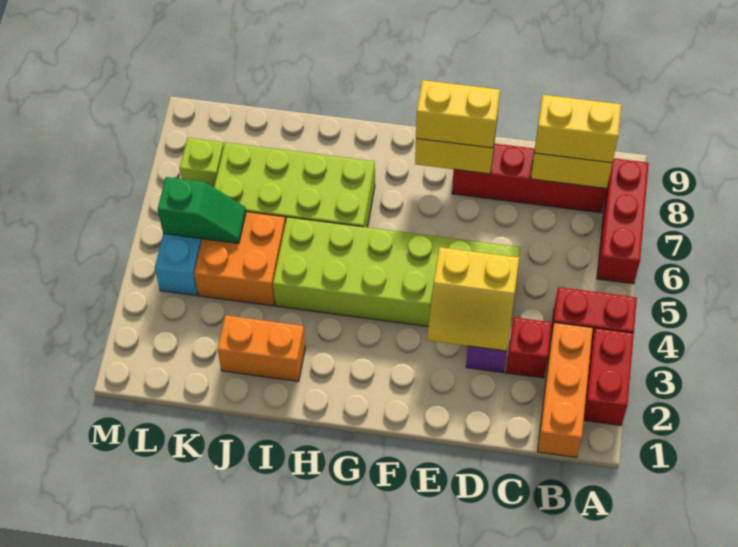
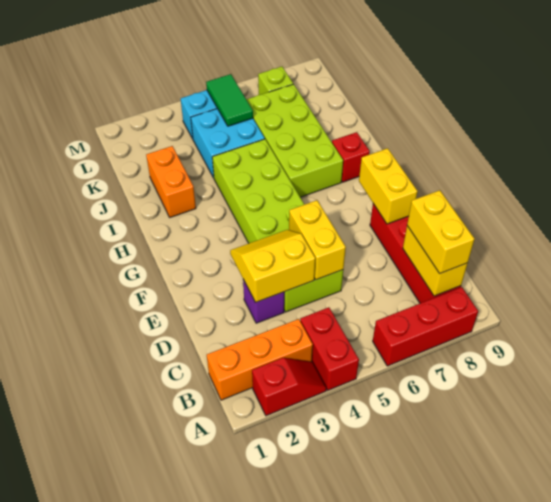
red 1x2 brick [584,328,634,426] -> red 1x2 slope [252,358,326,416]
red 1x1 brick [506,317,552,378] -> red 1x1 brick moved to [332,132,370,182]
yellow 2x2 slope [427,247,519,351] -> yellow 2x2 slope turned to [230,230,315,302]
yellow 1x2 brick [416,80,500,148] -> yellow 1x2 brick moved to [289,200,346,280]
orange 2x2 brick [194,212,286,306] -> cyan 2x2 brick [191,109,265,178]
green 1x2 slope [158,177,246,244] -> green 1x2 tile [206,74,253,126]

